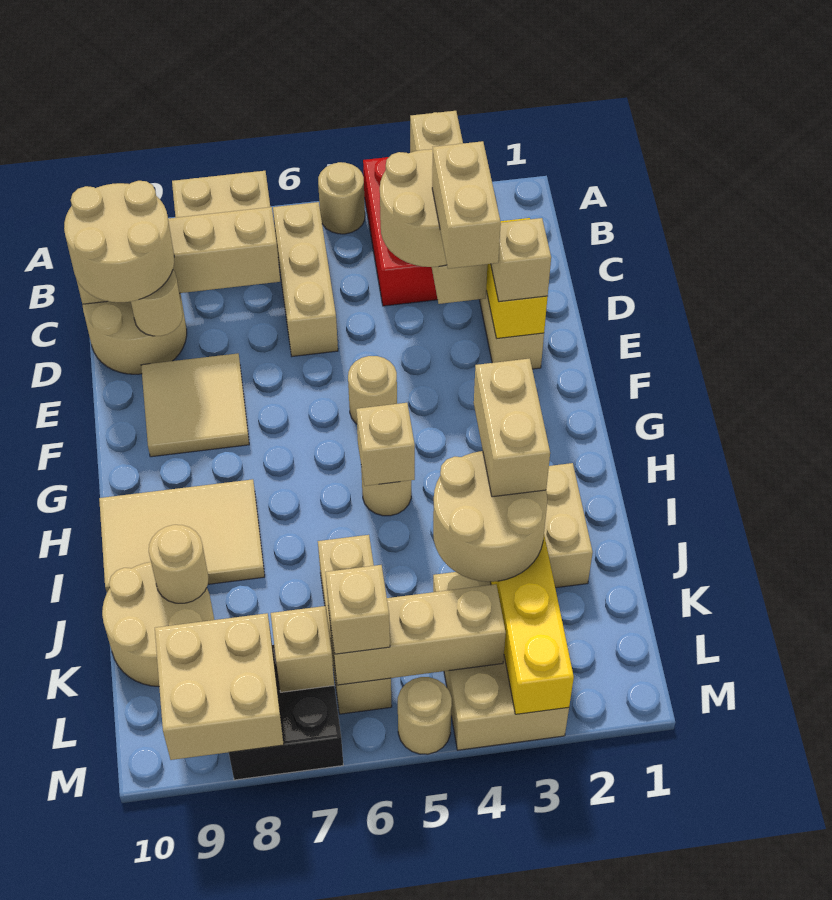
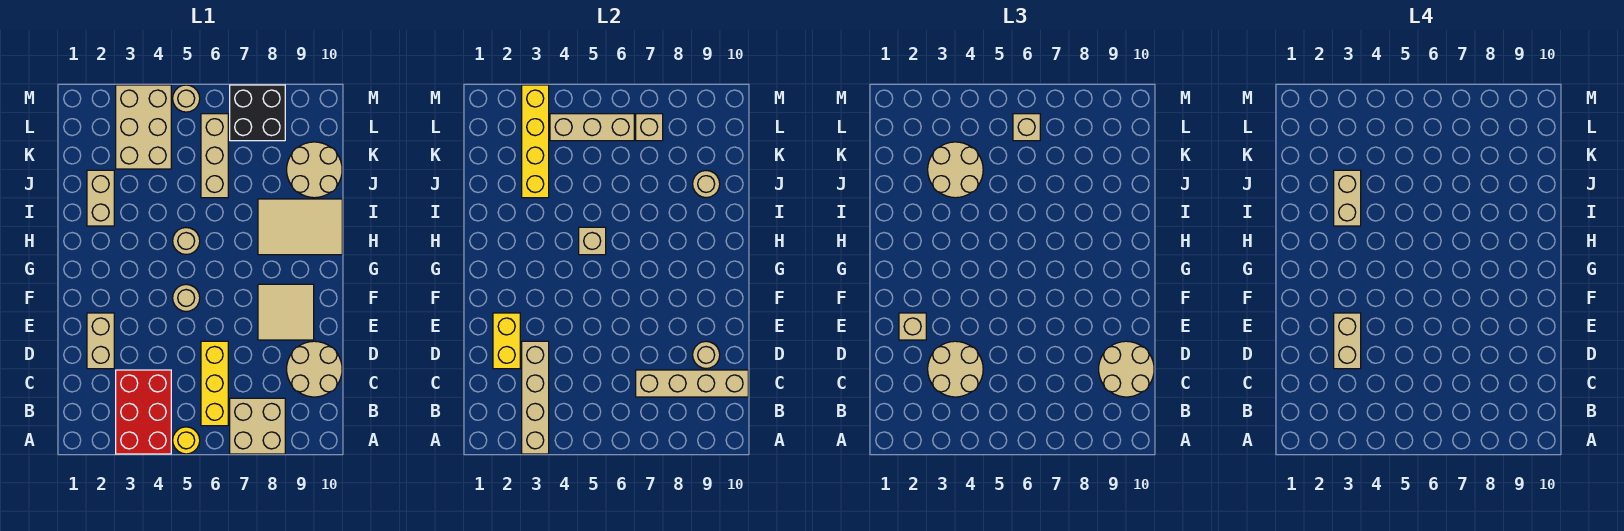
tan 1x1 round brick [318,162,365,234] -> yellow 1x1 round brick [173,427,200,454]
tan 1x3 brick [273,202,338,356] -> yellow 1x3 brick [201,341,228,426]
tan 2x2 brick [155,613,284,760] -> none

